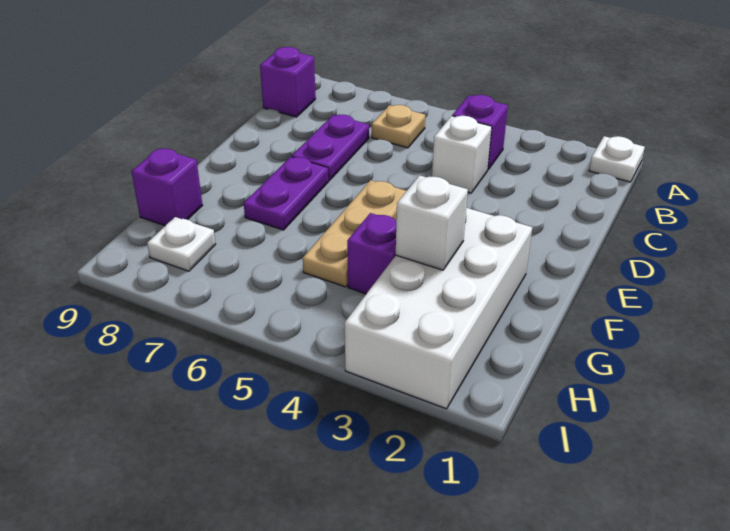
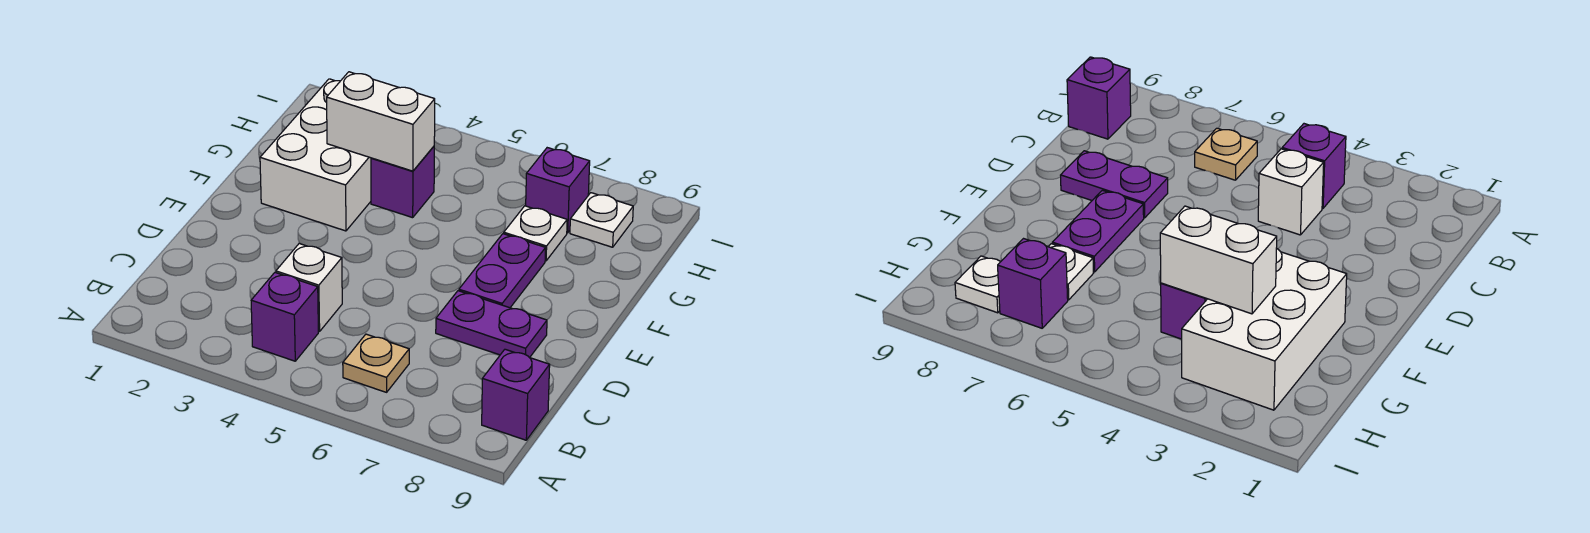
white 1x1 plate [589,136,645,182] -> white 1x1 plate moved to [504,206,567,261]
purple 1x2 plate [292,115,369,181] -> purple 1x2 plate turned to [436,291,547,358]
tan 1x3 plate [303,180,406,287] -> none
white 2x4 brick [345,208,532,409] -> white 2x3 brick [260,79,371,231]
white 1x1 brick [396,175,468,270] -> white 1x2 brick [327,72,435,171]
purple 1x1 brick [131,148,203,226] -> purple 1x1 brick moved to [526,148,590,233]

